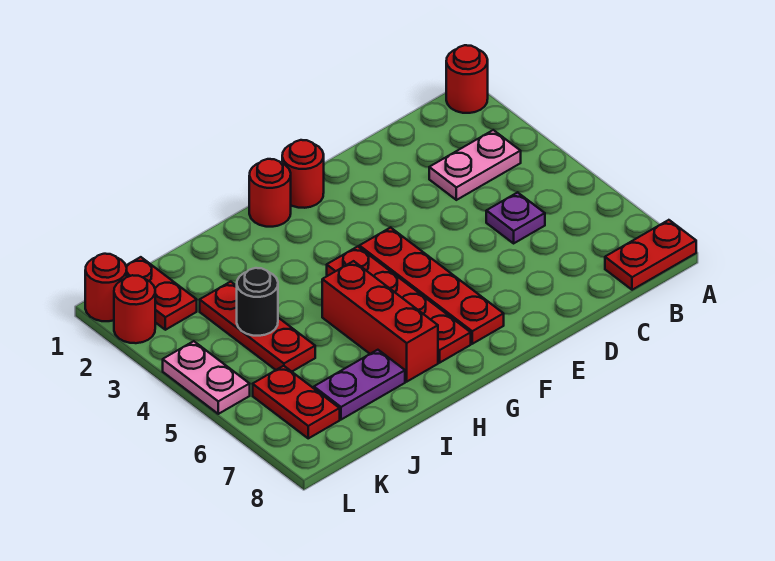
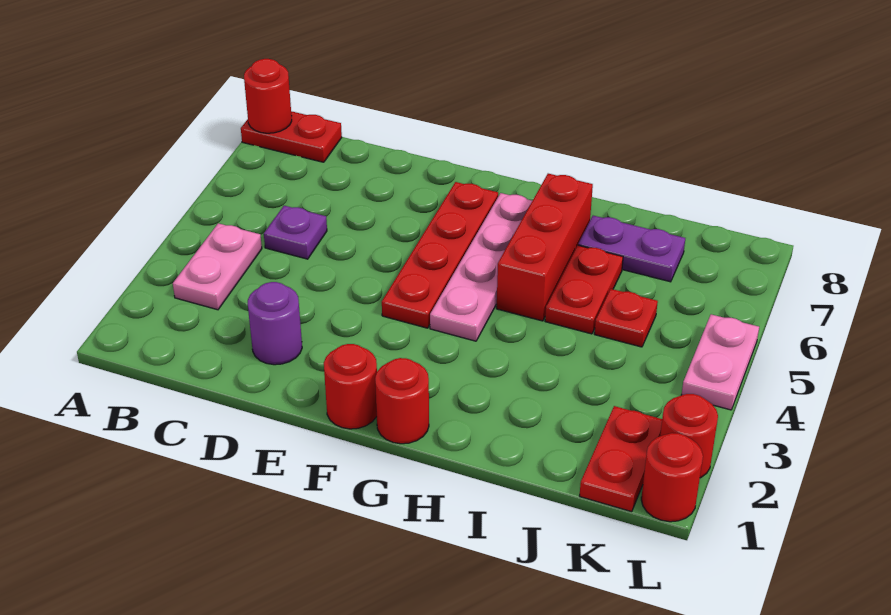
red 1x1 round brick [446,45,488,113] -> red 1x1 round brick moved to [244,59,292,133]
pink 1x2 plate [429,130,521,200] -> pink 1x2 plate turned to [173,223,262,310]
none -> purple 1x1 round brick [248,282,302,365]
red 1x4 plate [327,247,471,363] -> pink 1x4 plate [430,193,532,341]
red 1x3 plate [200,282,315,372] -> red 1x1 plate [595,289,658,347]
black 1x1 round brick [237,268,278,336] -> none
red 1x2 plate [253,366,340,438] -> red 1x2 plate moved to [545,245,623,334]

